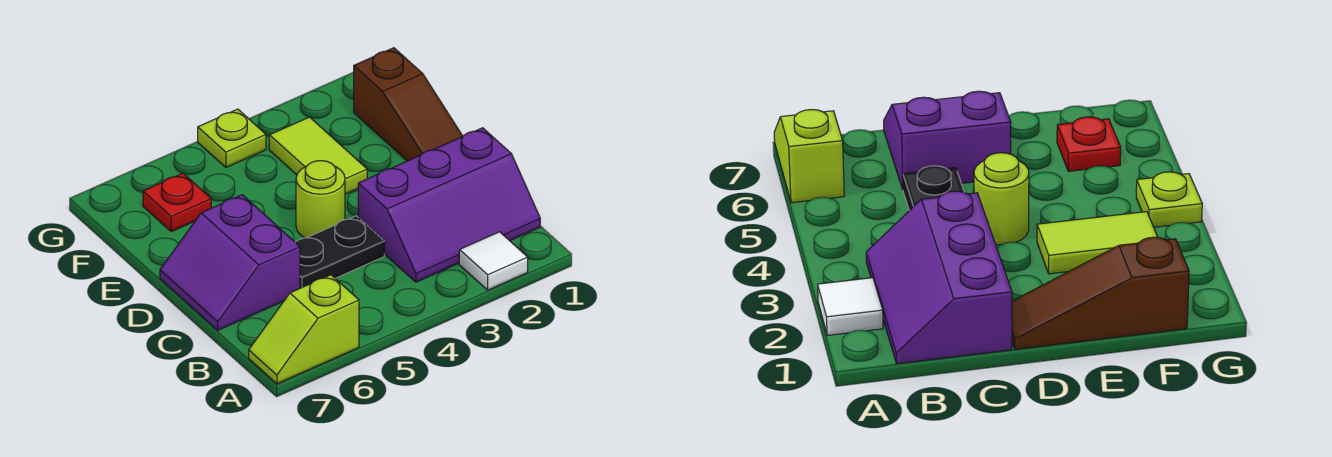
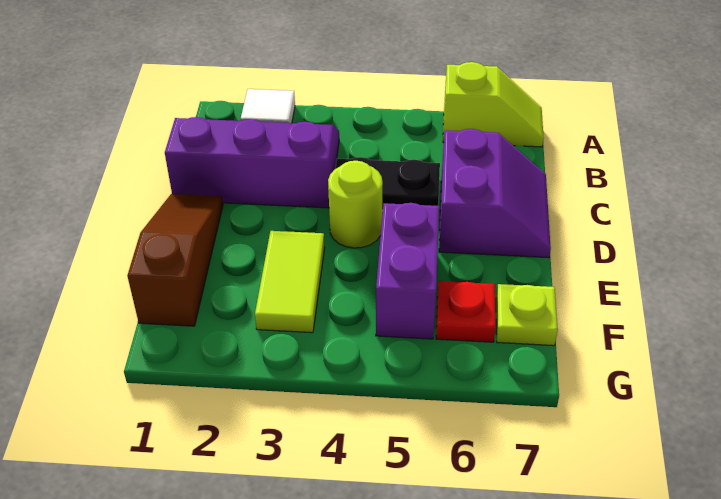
none -> purple 1x2 brick [376,203,439,339]
lime 1x1 plate [198,109,266,167] -> lime 1x1 plate moved to [496,284,558,346]

